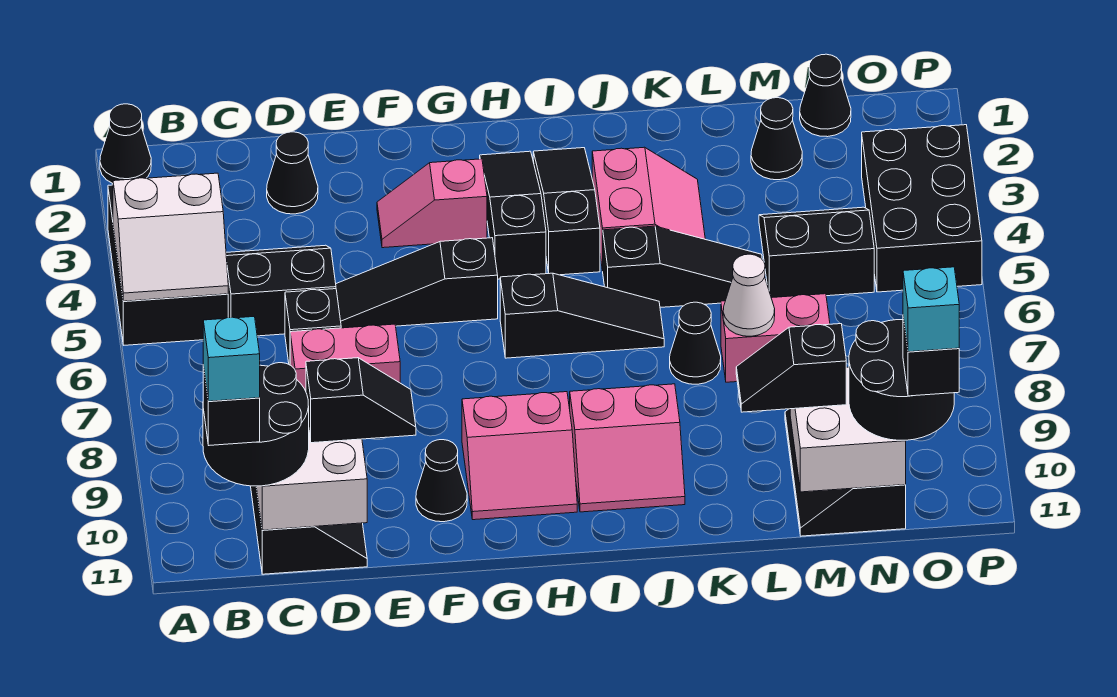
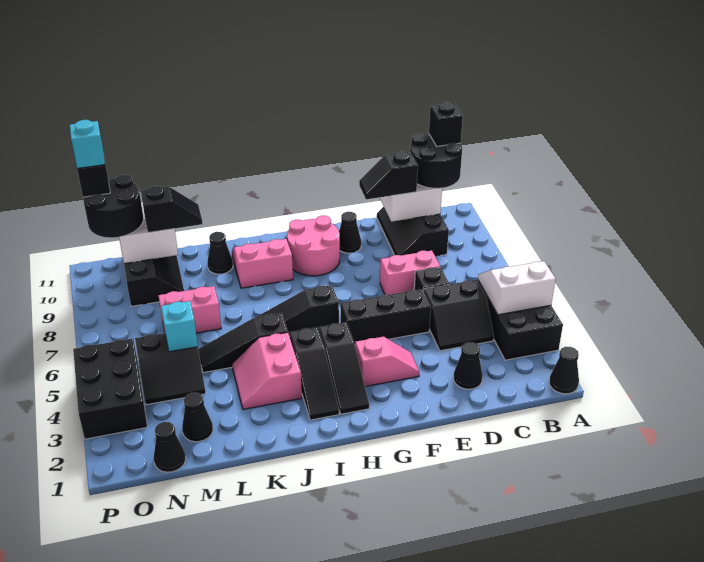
cyan 1x1 brick [203,317,260,401] -> cyan 1x1 brick moved to [161,301,198,352]
black 1x3 slope [336,238,498,328] -> black 1x3 brick [340,289,431,344]
pink 2x2 slope [462,392,577,520] -> pink 2x2 round brick [287,216,340,276]
black 1x1 cone [670,302,721,384] -> black 1x1 cone moved to [207,232,233,274]
white 1x1 cone [723,254,775,336] -> none

